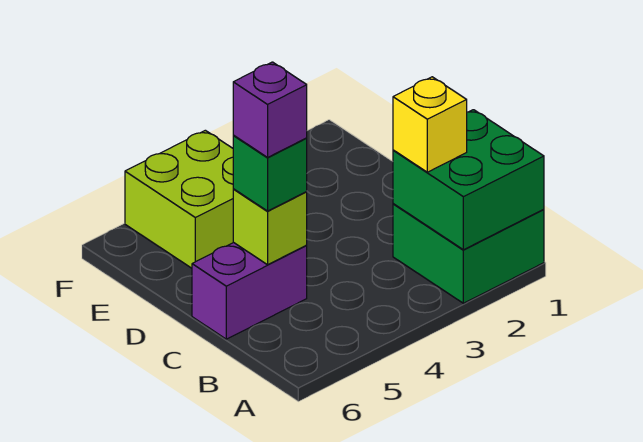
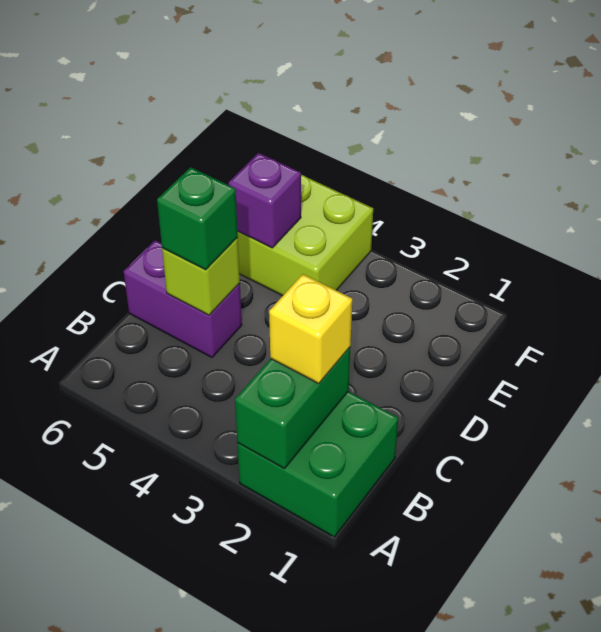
green 2x2 brick [393,110,544,250] -> green 1x2 brick [235,347,350,469]
purple 1x1 brick [233,62,307,157] -> purple 1x1 brick moved to [229,153,301,248]

